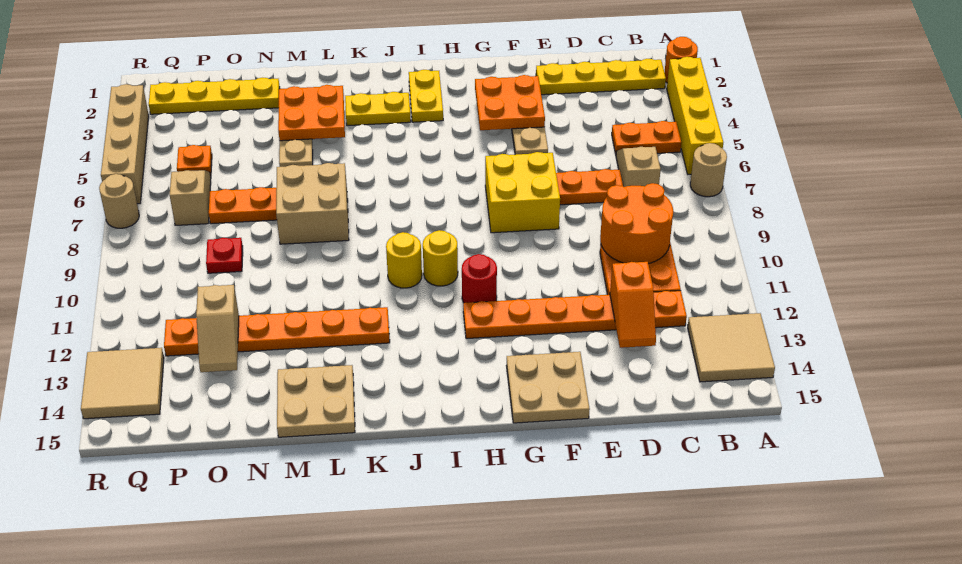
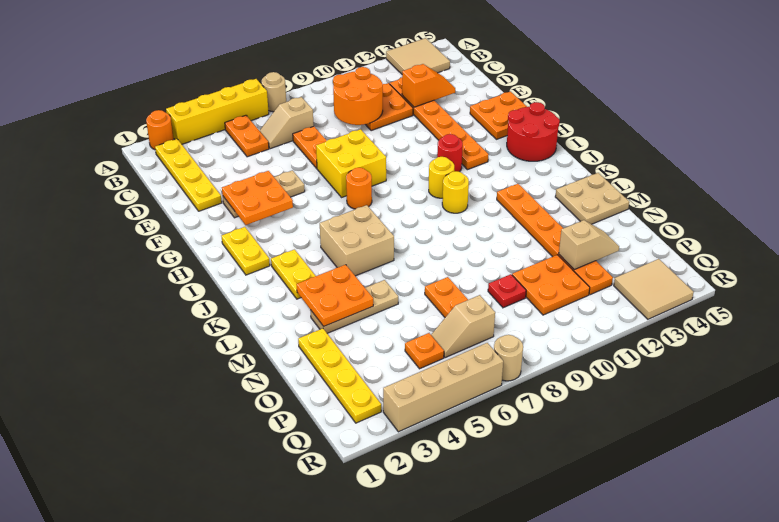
tan 2x2 plate [506,352,590,423] -> orange 2x2 plate [470,92,527,139]
none -> orange 1x1 round brick [346,168,372,209]
none -> red 2x2 round brick [507,102,560,161]
yellow 1x2 plate [409,70,443,122] -> yellow 1x2 plate turned to [222,227,270,275]
tan 2x2 brick [276,163,349,244] -> tan 2x2 brick moved to [320,205,394,276]
none -> orange 2x2 plate [512,255,590,315]

